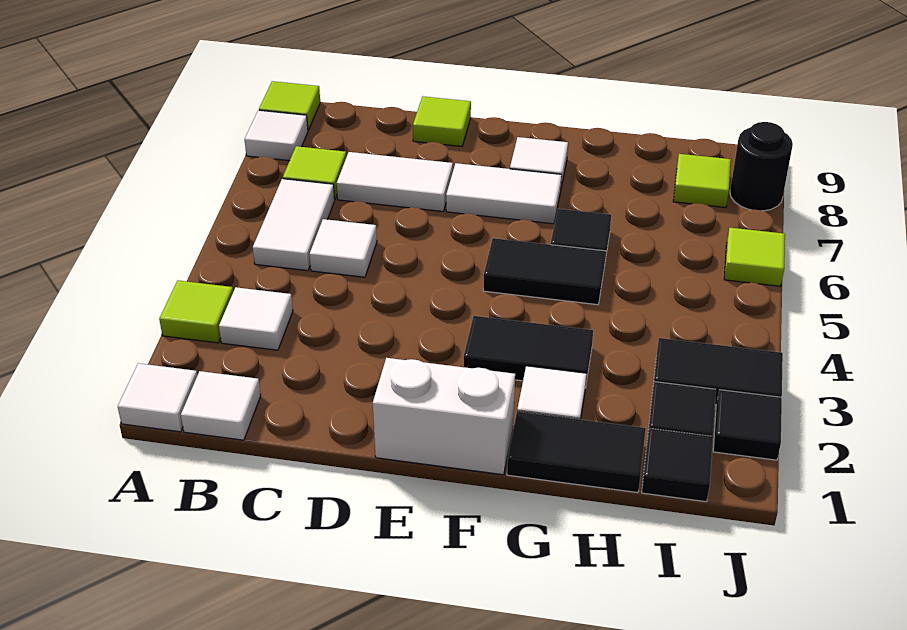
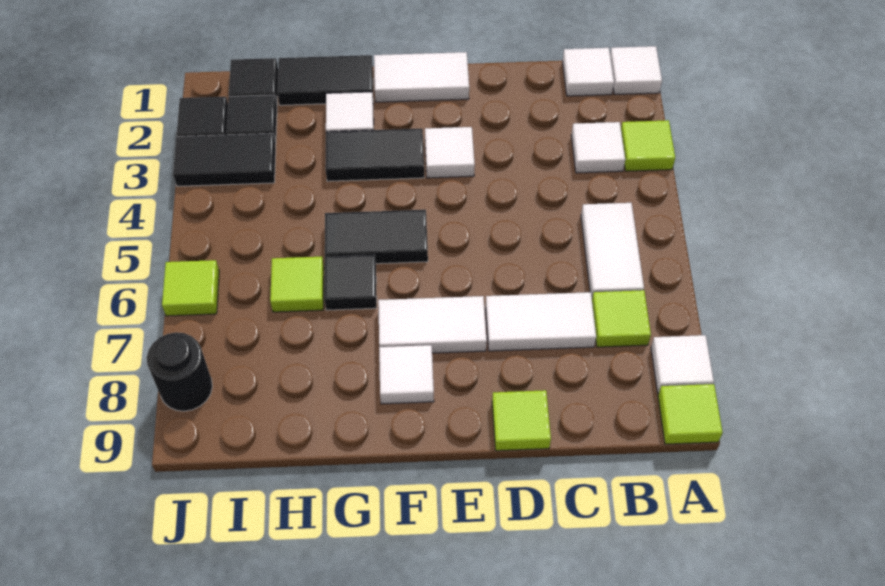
white 1x1 tile [310,219,377,277] -> white 1x1 tile moved to [425,127,475,178]
white 1x2 brick [373,358,515,475] -> white 1x2 tile [374,52,469,102]
lime 1x1 tile [673,154,731,208] -> lime 1x1 tile moved to [270,257,324,312]

